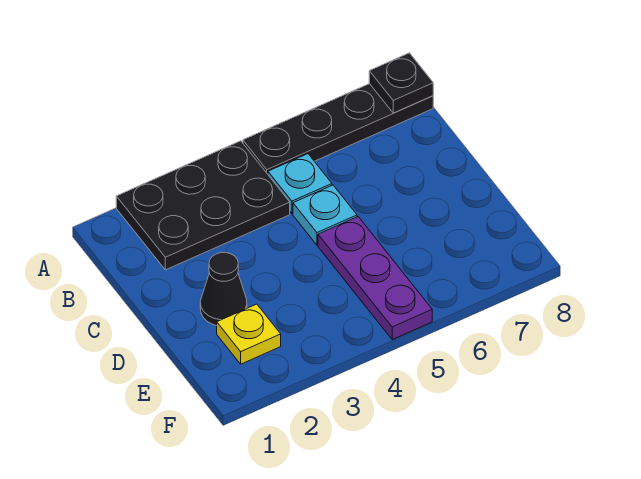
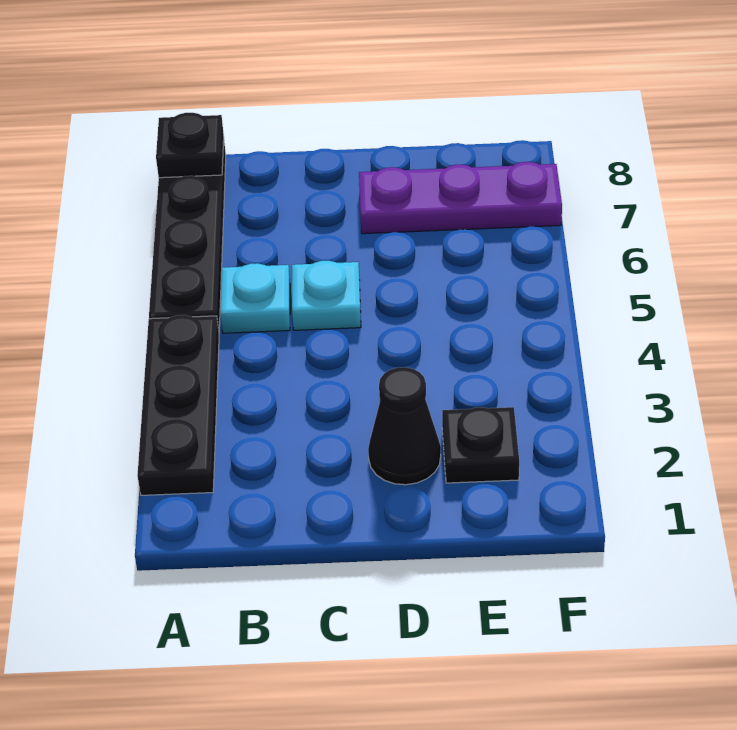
black 2x3 plate [116,141,290,270] -> black 1x3 plate [137,315,219,495]
purple 1x3 plate [318,217,432,339] -> purple 1x3 plate moved to [359,162,562,234]
yellow 1x1 plate [217,304,281,364] -> black 1x1 plate [442,407,519,483]

